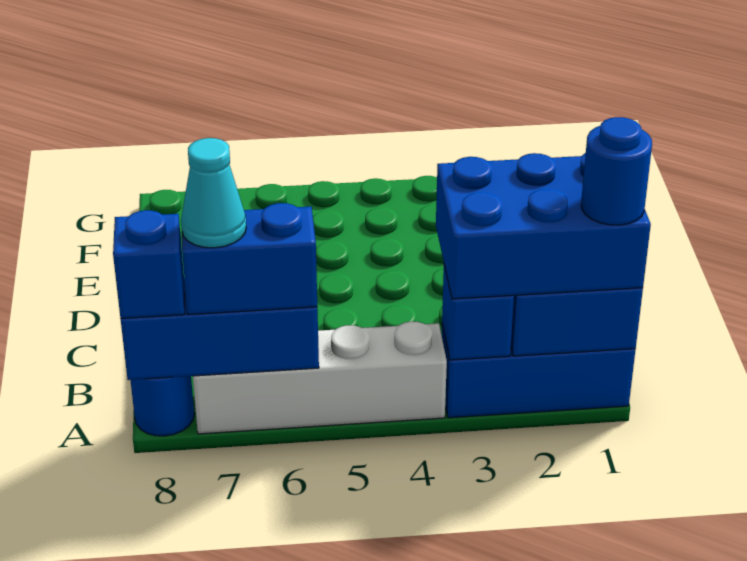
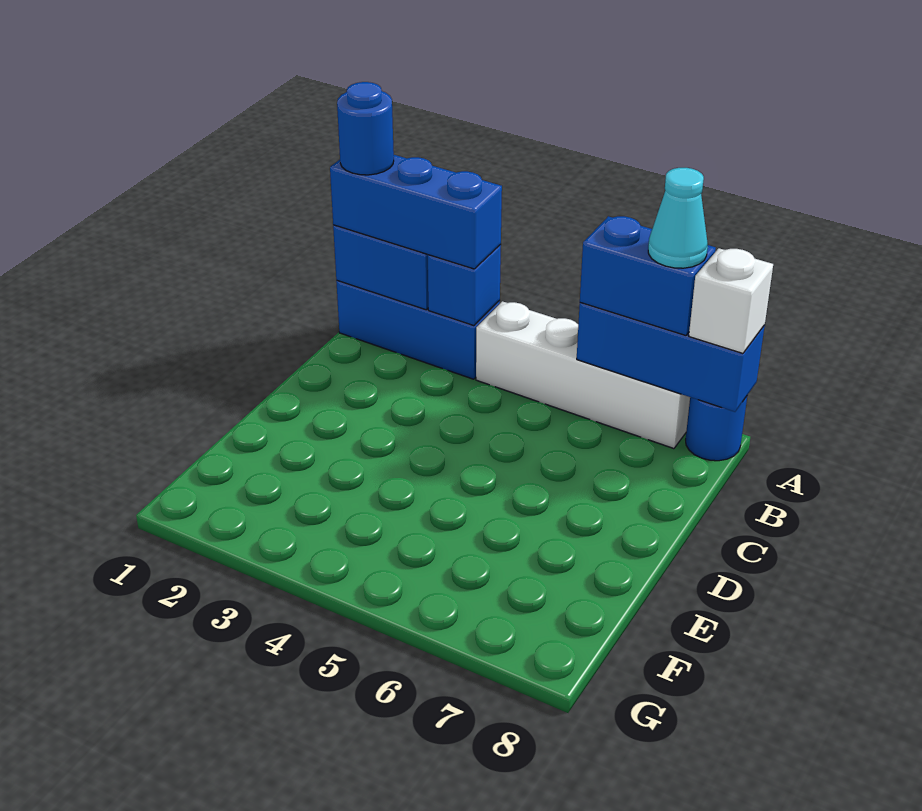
blue 2x3 brick [436,153,651,299] -> blue 1x3 brick [330,155,502,269]
blue 1x1 brick [113,210,184,319] -> white 1x1 brick [689,248,773,353]

